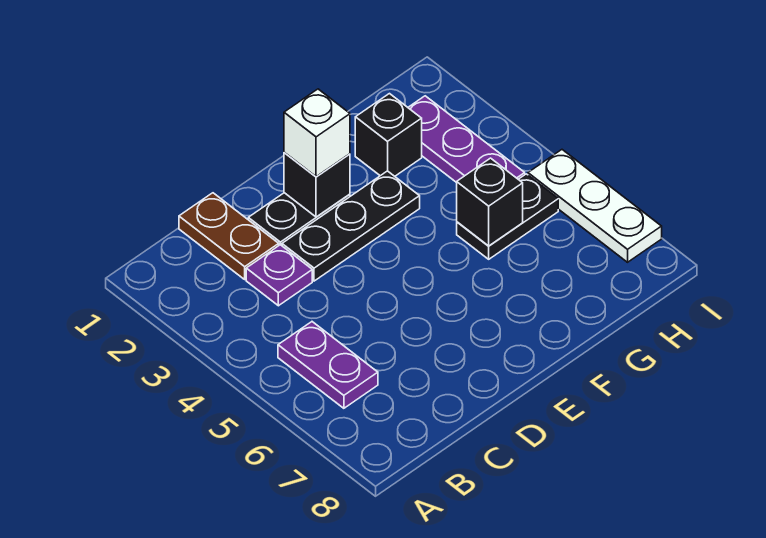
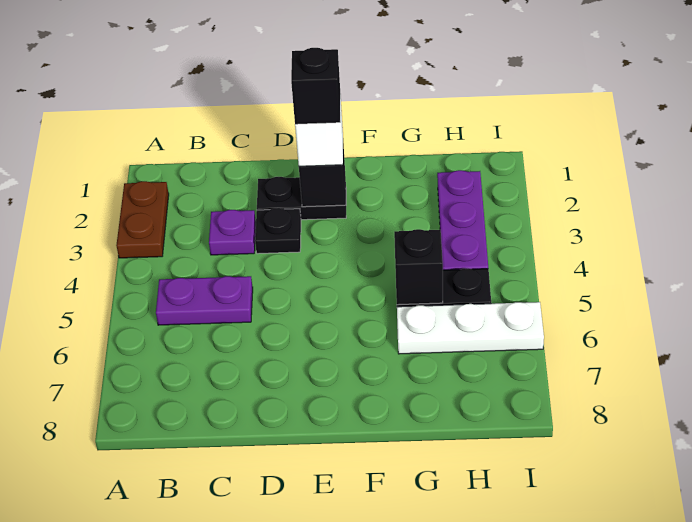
purple 1x2 plate [278,322,378,408] -> purple 1x2 plate turned to [156,276,253,325]
brown 1x2 plate [179,193,279,279] -> brown 1x2 plate moved to [116,181,169,258]
black 1x3 plate [282,171,420,281] -> black 1x1 plate [255,208,301,254]
black 1x1 brick [355,94,422,176] -> black 1x1 brick moved to [291,48,340,124]
white 1x3 plate [528,150,662,262] -> white 1x3 plate turned to [397,302,544,354]

